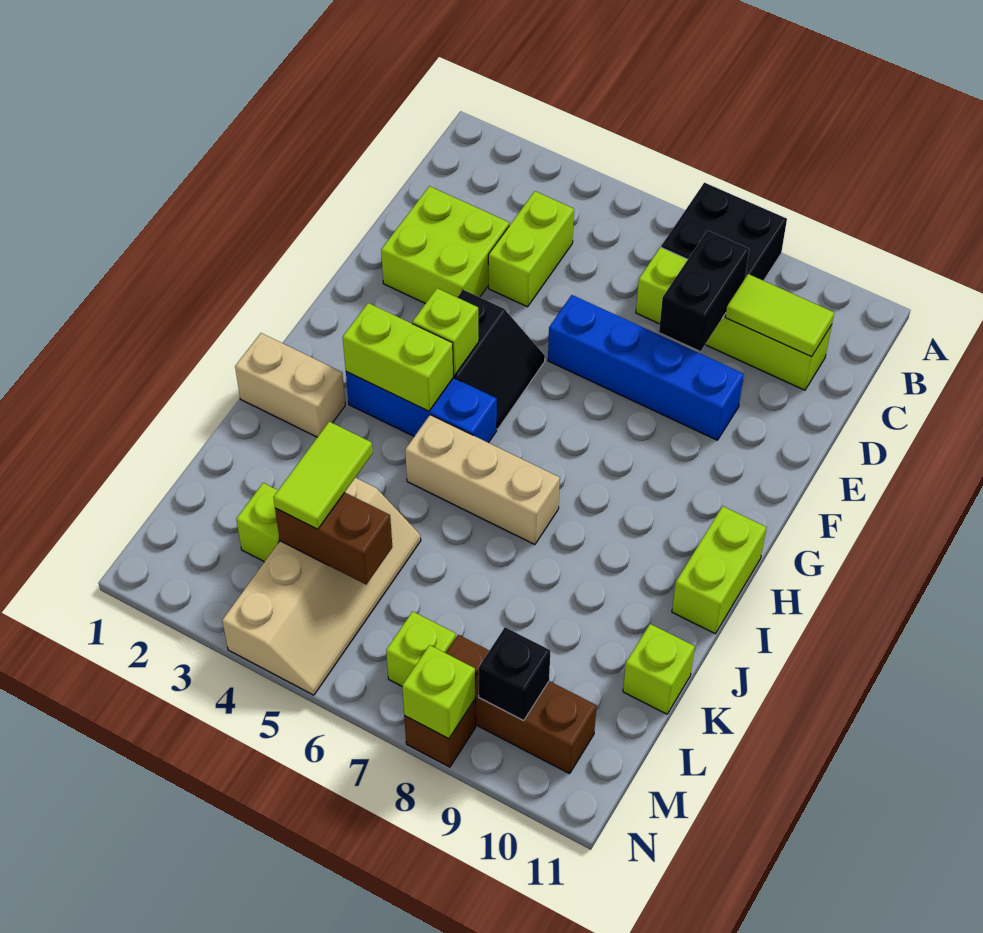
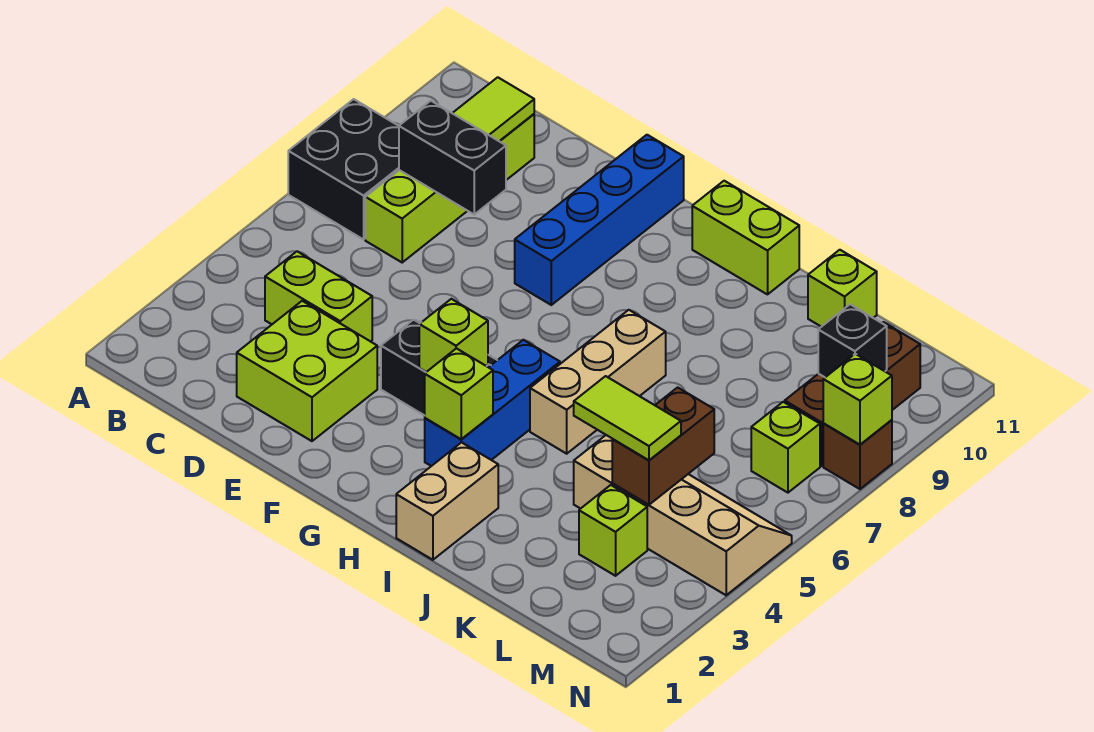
blue 1x4 brick [548,295,744,440] -> blue 1x4 brick moved to [515,135,684,305]
lime 1x2 brick [343,303,453,411] -> lime 1x1 brick [425,348,493,439]

